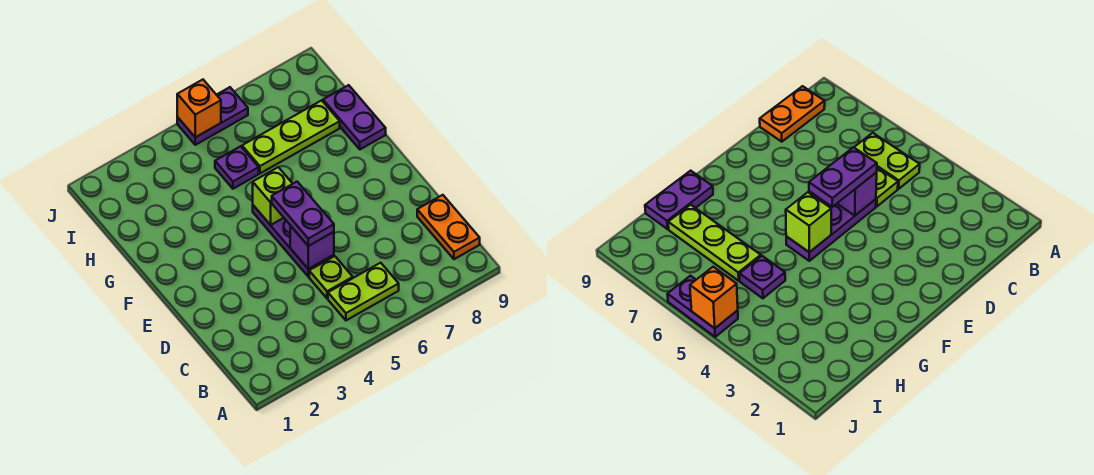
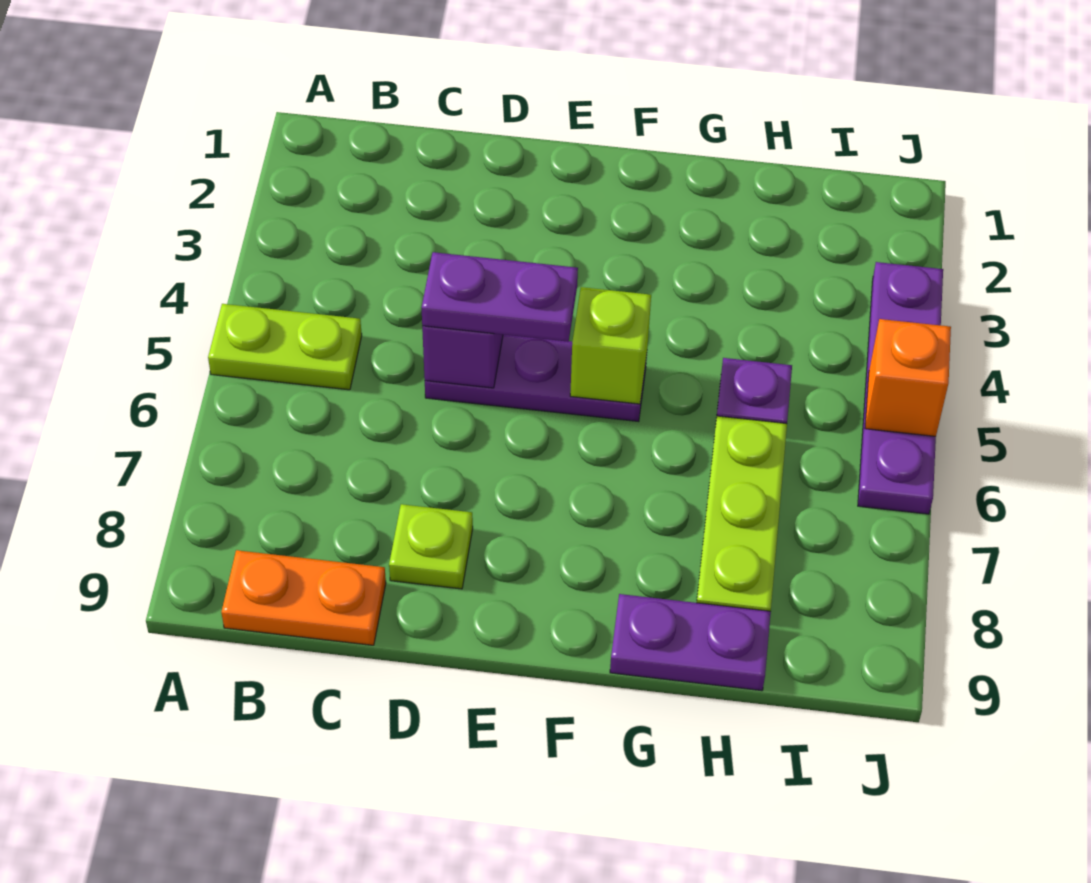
lime 1x2 plate [328,263,399,320] -> lime 1x2 plate turned to [208,304,362,390]
lime 1x1 plate [309,256,353,299] -> lime 1x1 plate moved to [389,504,473,589]
purple 1x2 plate [177,87,248,145] -> purple 1x4 plate [858,262,943,514]

